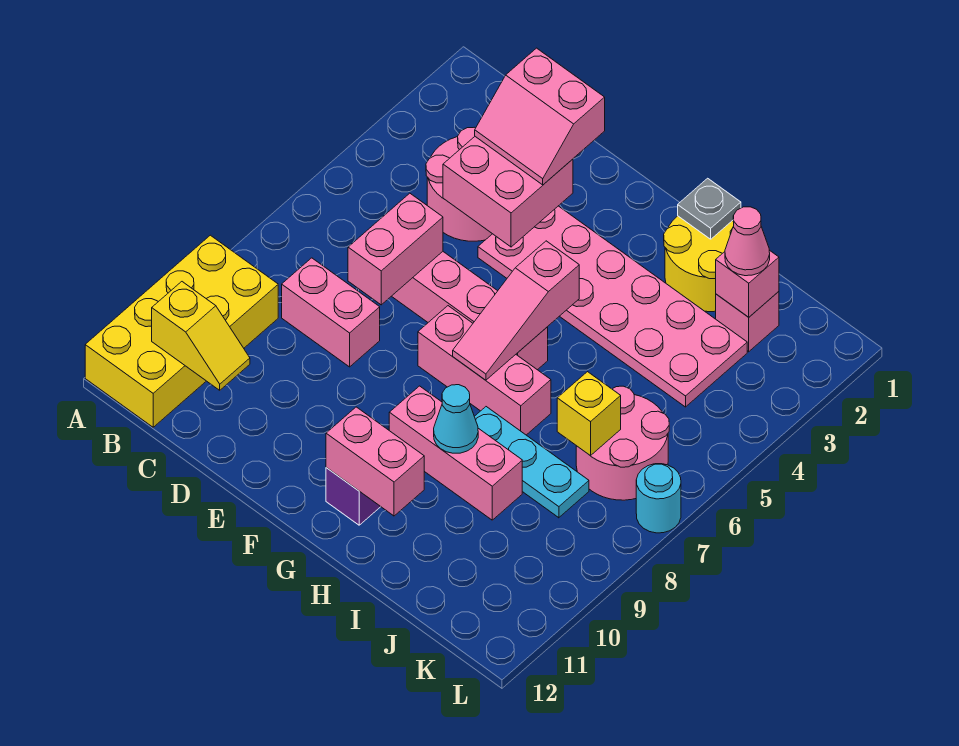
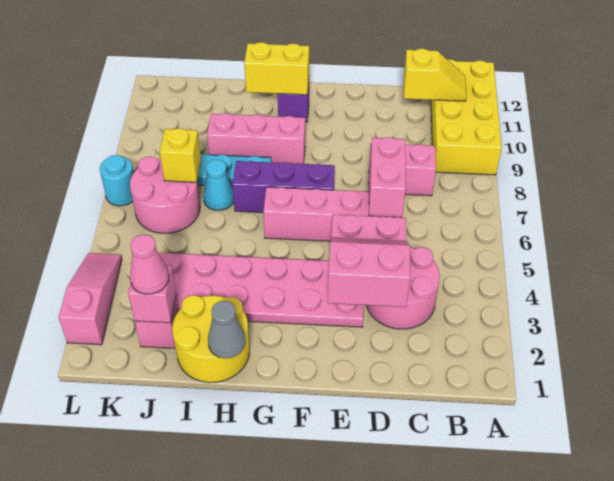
yellow 1x2 slope [152,282,250,390] -> yellow 1x2 slope turned to [404,49,467,101]
pink 1x3 brick [418,306,551,435] -> purple 1x3 brick [232,161,335,213]
pink 1x3 slope [453,241,579,380] -> pink 1x3 slope moved to [59,253,122,345]
pink 1x2 brick [326,407,424,516] -> yellow 1x2 brick [244,42,309,95]
grey 1x1 plate [678,178,741,239] -> grey 1x1 cone [208,301,246,358]
cyan 1x1 cone [434,385,478,453] -> cyan 1x1 cone moved to [203,159,234,210]

